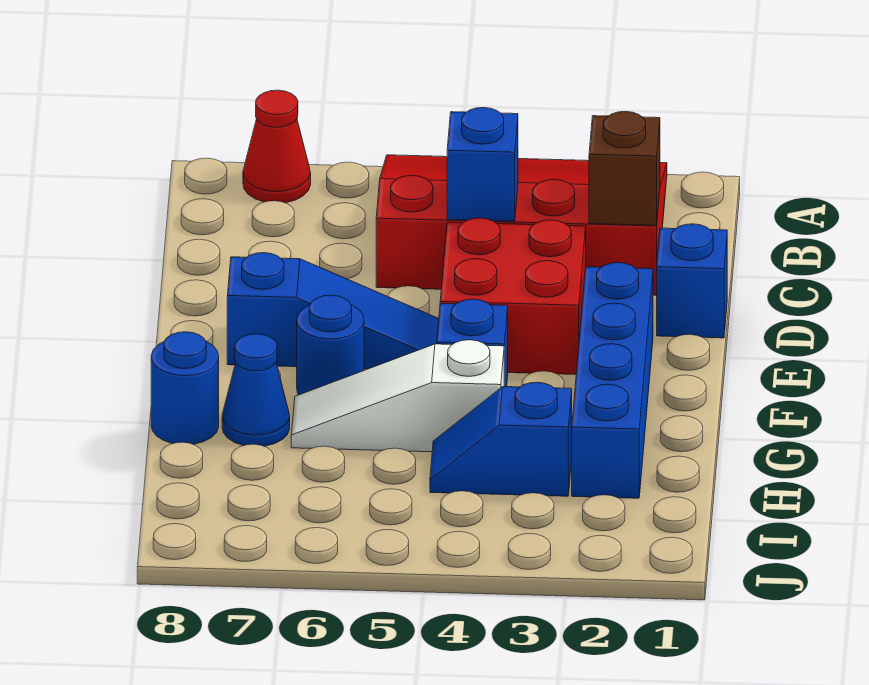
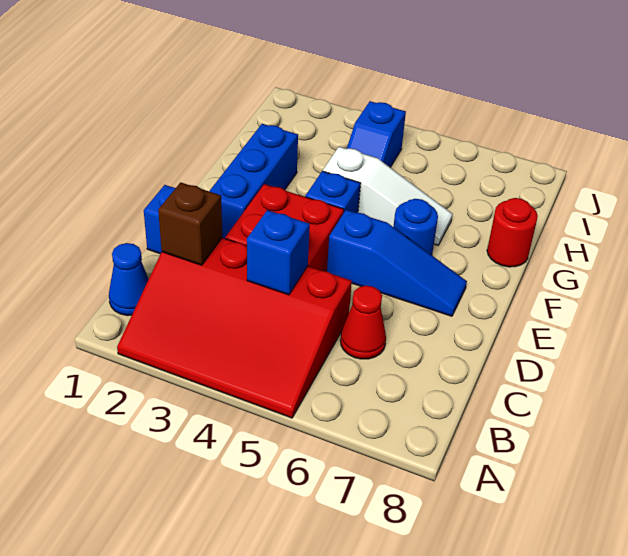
red 1x1 cone [243,90,311,203] -> red 1x1 cone moved to [341,286,386,359]
blue 1x4 brick [572,263,653,498] -> blue 1x3 brick [209,124,298,238]
blue 1x3 slope [227,253,439,369] -> blue 1x3 slope turned to [327,210,467,316]
blue 1x1 cone [222,334,290,446] -> blue 1x1 cone moved to [109,243,149,316]
blue 1x1 round brick [151,332,219,444] -> red 1x1 round brick [487,198,538,267]
blue 1x2 slope [430,382,572,496] -> blue 1x2 slope turned to [347,101,406,167]

